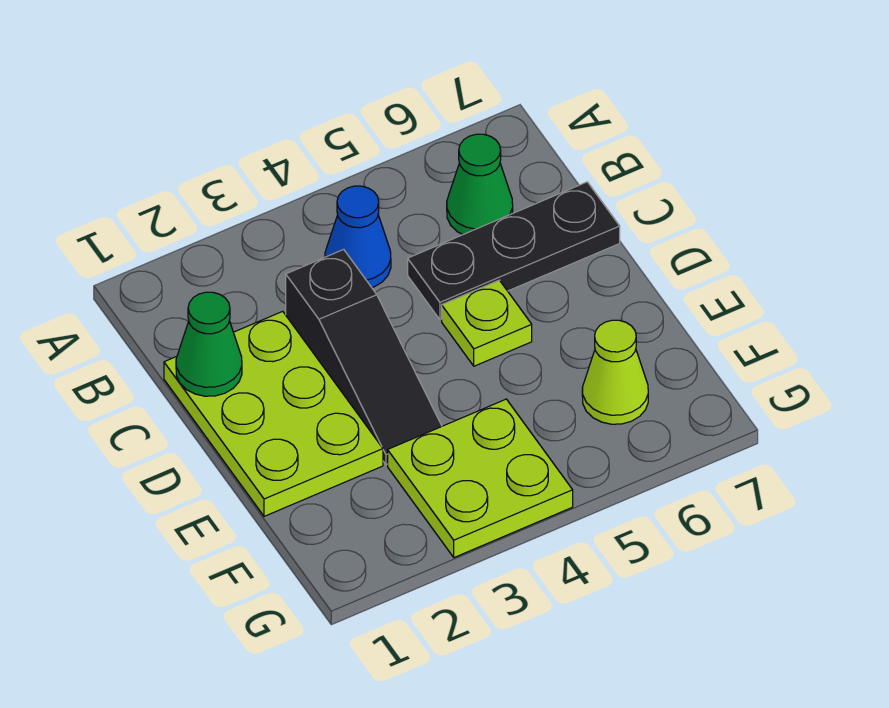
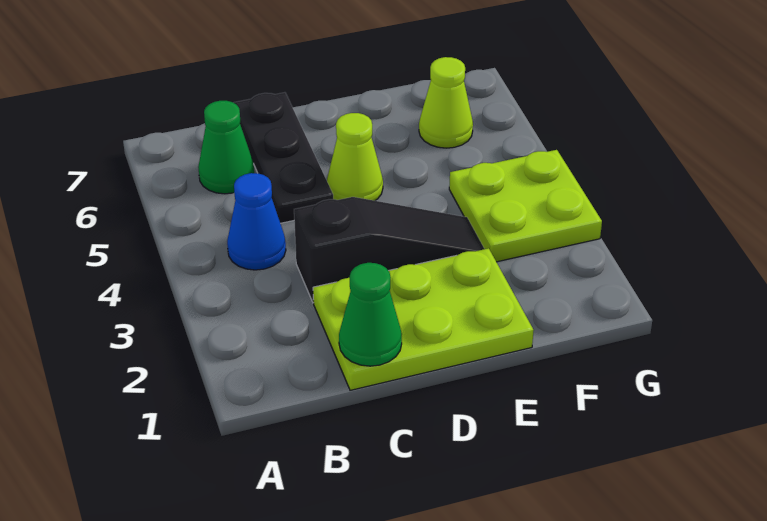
lime 1x1 plate [442,280,532,366] -> lime 1x1 cone [327,113,383,201]

